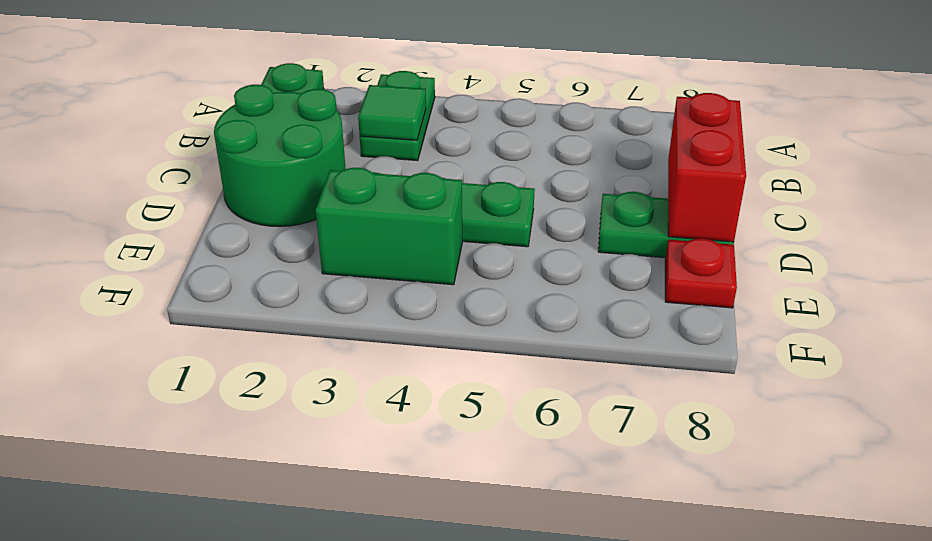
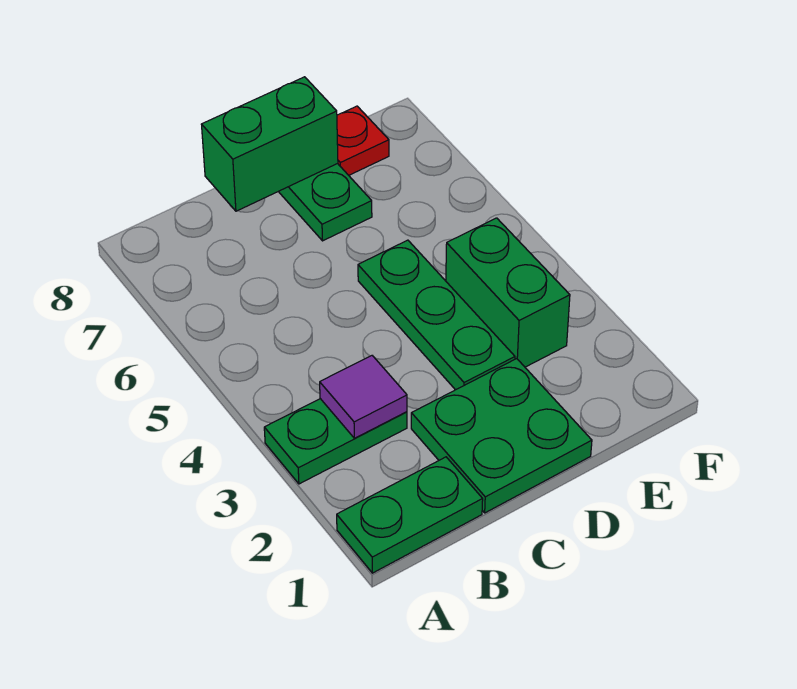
green 1x1 tile [358,85,426,140] -> purple 1x1 tile [320,356,407,438]
green 2x2 round brick [214,85,346,226] -> green 2x2 plate [411,359,592,513]
red 1x2 brick [668,93,746,242] -> green 1x2 brick [201,77,338,211]

